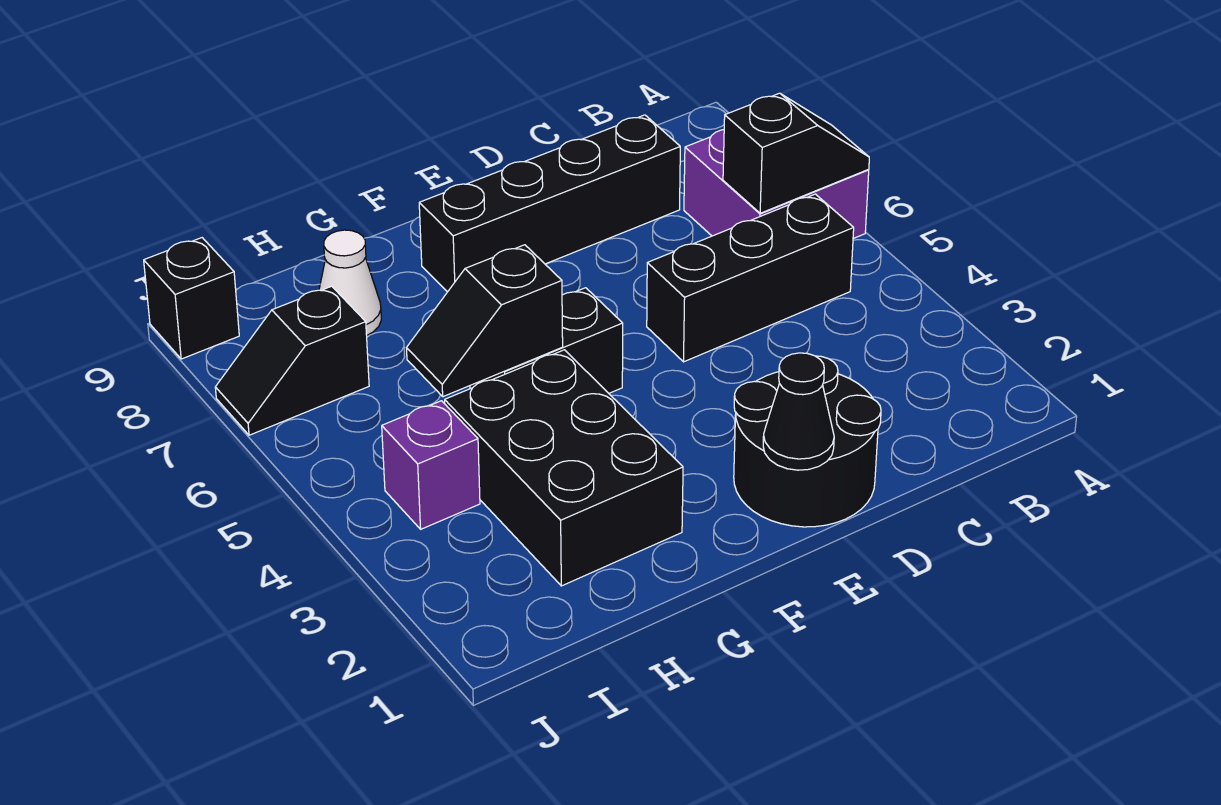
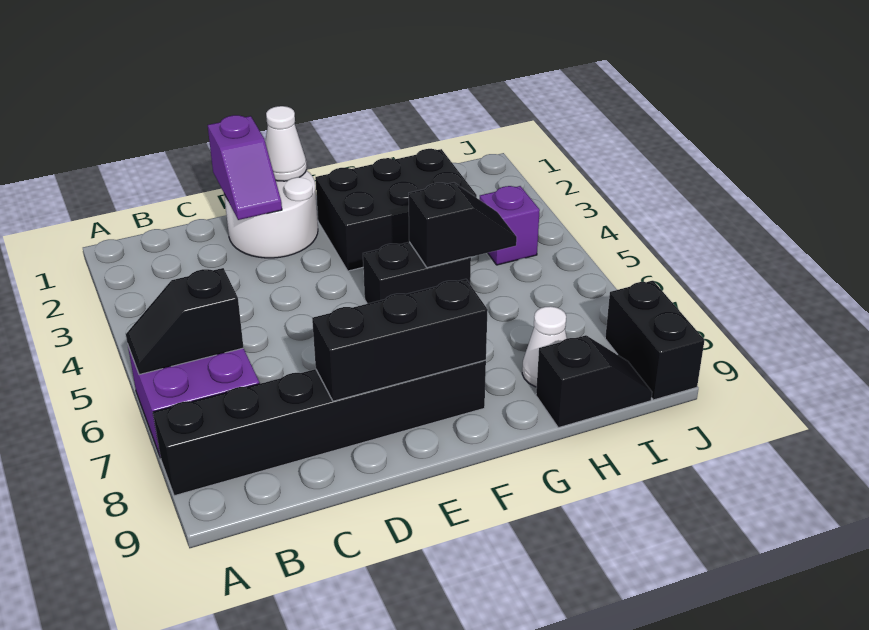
black 1x3 brick [647,194,854,362] -> black 1x3 brick moved to [312,279,488,401]
black 1x4 brick [419,115,680,292] -> black 1x6 brick [153,360,486,496]
black 2x2 round brick [734,356,881,527] -> white 2x2 round brick [224,170,318,258]
none -> purple 1x2 slope [208,115,282,220]
black 1x1 cone [763,353,834,470] -> white 1x1 cone [265,106,307,181]
black 2x3 brick [445,350,683,586] -> black 2x3 brick turned to [315,149,477,271]
black 1x2 slope [215,286,369,435] -> black 1x2 slope moved to [536,335,652,428]
black 1x1 brick [144,238,239,359] -> black 1x2 brick [605,281,705,400]

